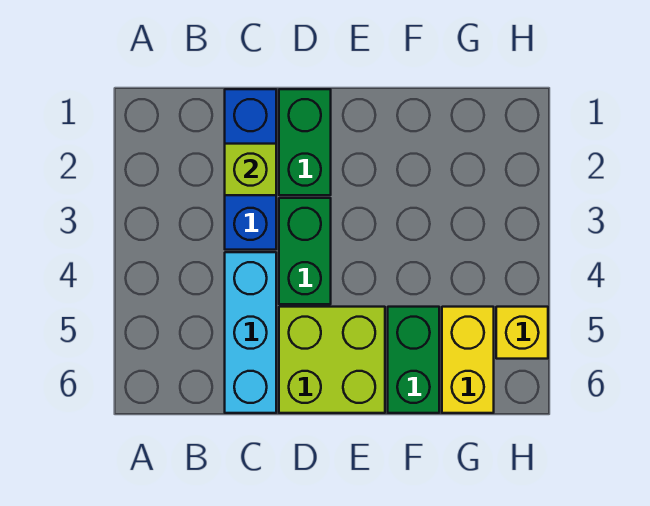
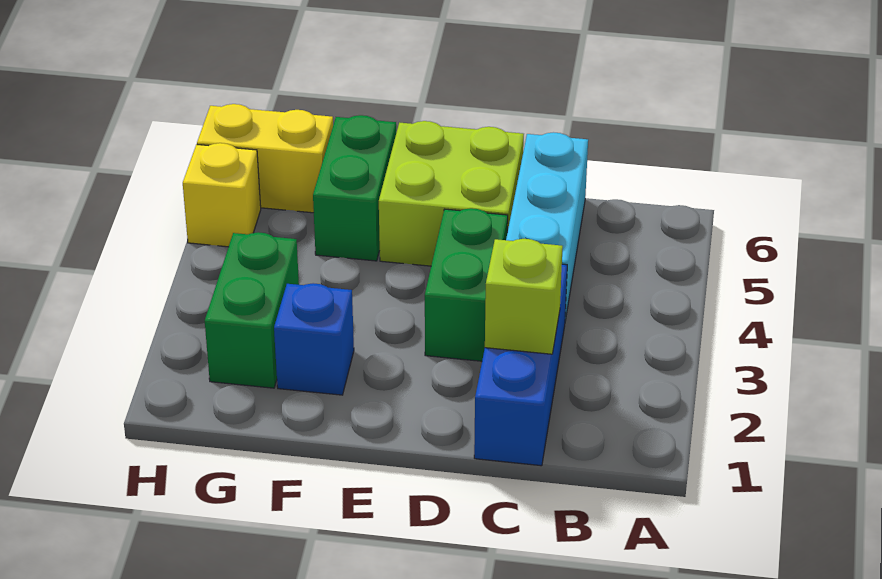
green 1x2 brick [279,89,331,195] -> green 1x2 brick moved to [205,232,299,388]
none -> blue 1x1 brick [274,283,354,395]
yellow 1x2 brick [442,307,494,413] -> yellow 1x2 brick turned to [197,104,333,213]

